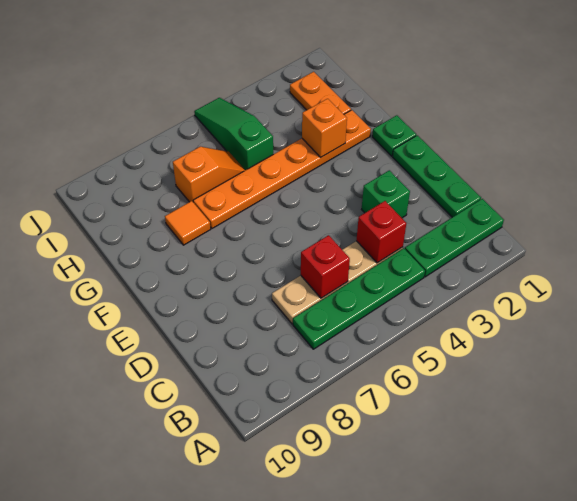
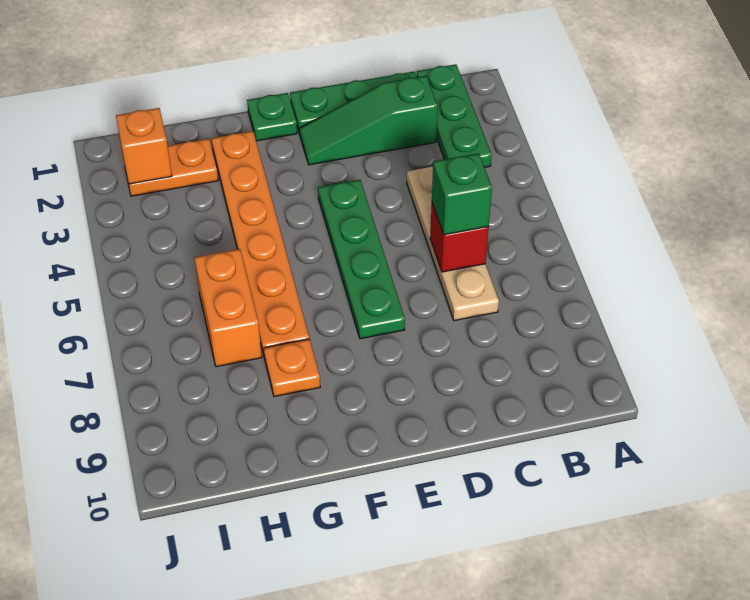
green 1x4 plate [293,248,425,349] -> green 1x4 plate moved to [318,180,405,339]
red 1x1 brick [356,201,406,263] -> none
green 1x1 brick [362,170,410,218] -> green 1x1 brick moved to [432,153,492,235]
orange 1x1 brick [302,99,347,157] -> orange 1x1 brick moved to [116,108,172,184]
orange 1x1 tile [165,201,211,245] -> orange 1x1 plate [264,339,320,397]
green 1x3 slope [194,98,273,170] -> green 1x3 slope moved to [299,76,438,165]
orange 1x2 slope [173,147,245,203] -> orange 1x2 brick [195,249,262,367]

